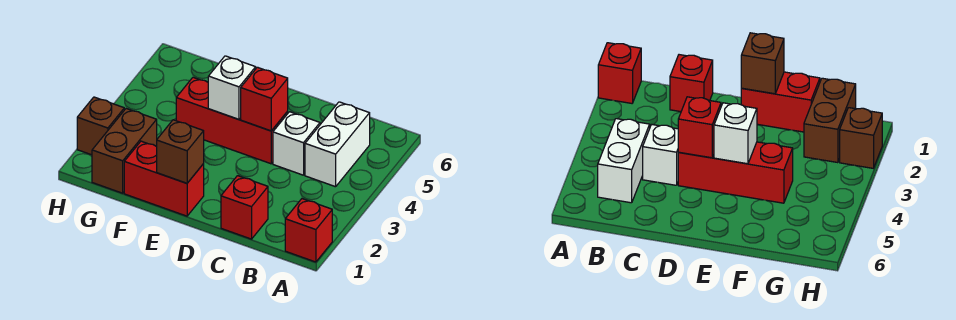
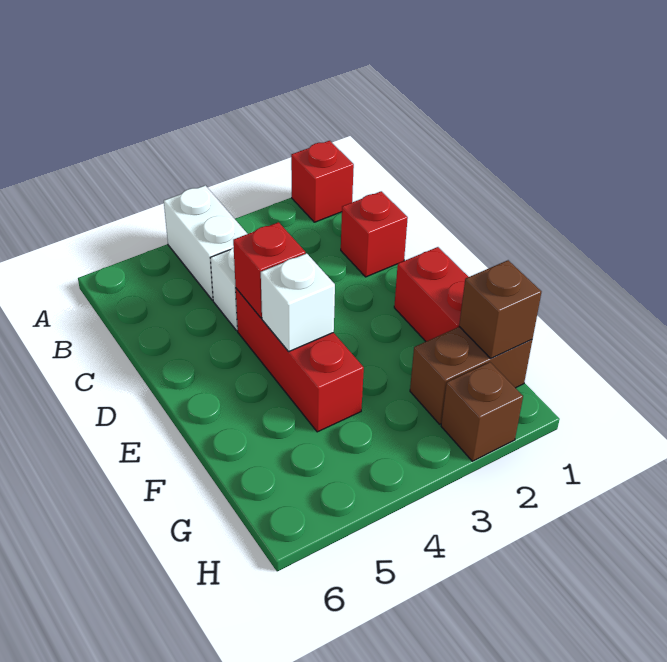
white 1x2 brick [305,102,370,187] -> white 1x2 brick turned to [164,185,247,300]
brown 1x1 brick [157,120,204,183] -> brown 1x1 brick moved to [459,260,541,358]

